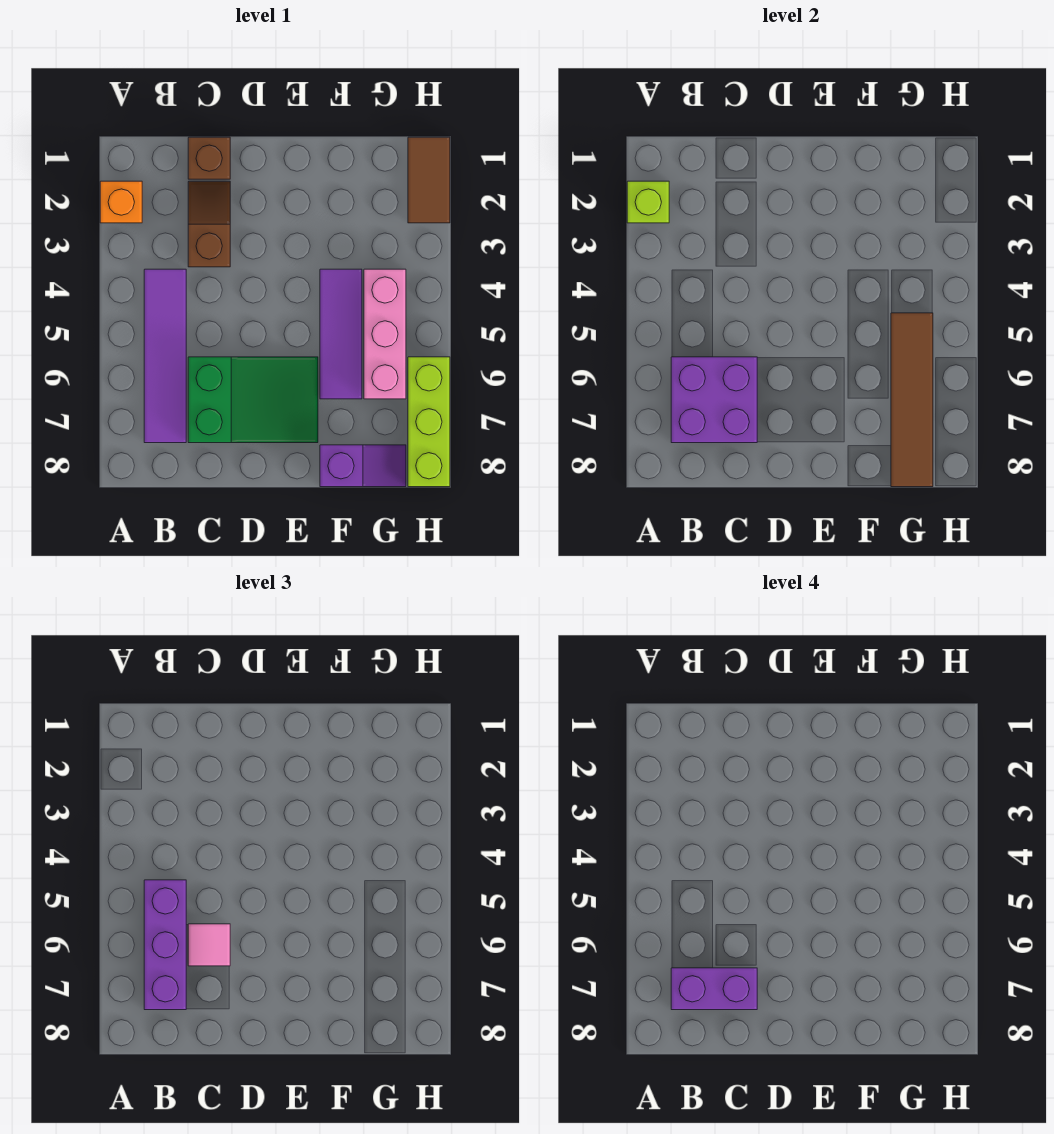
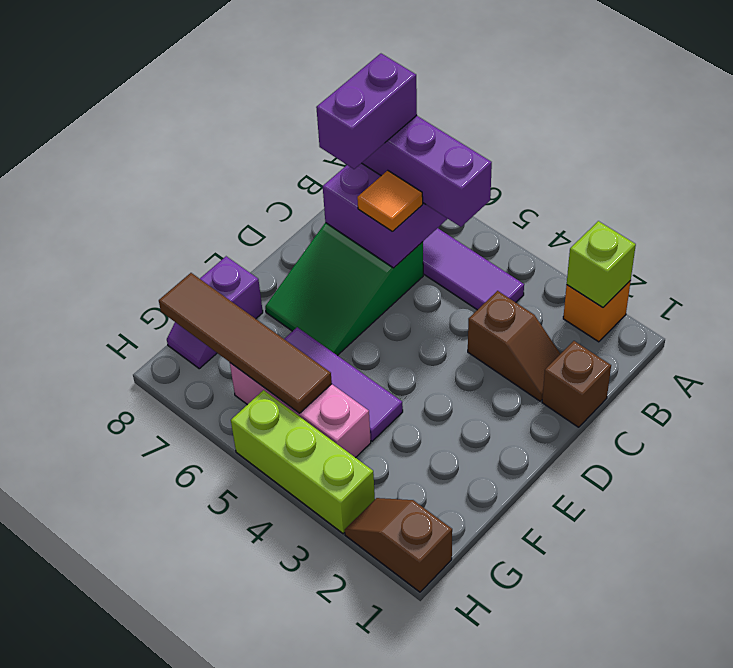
pink 1x1 tile [188,924,230,966] -> orange 1x1 tile [357,170,423,231]
brown 1x2 tile [408,137,450,223] -> brown 1x2 slope [345,498,452,592]
lime 1x3 brick [408,357,450,487] -> lime 1x3 brick moved to [231,390,375,534]

